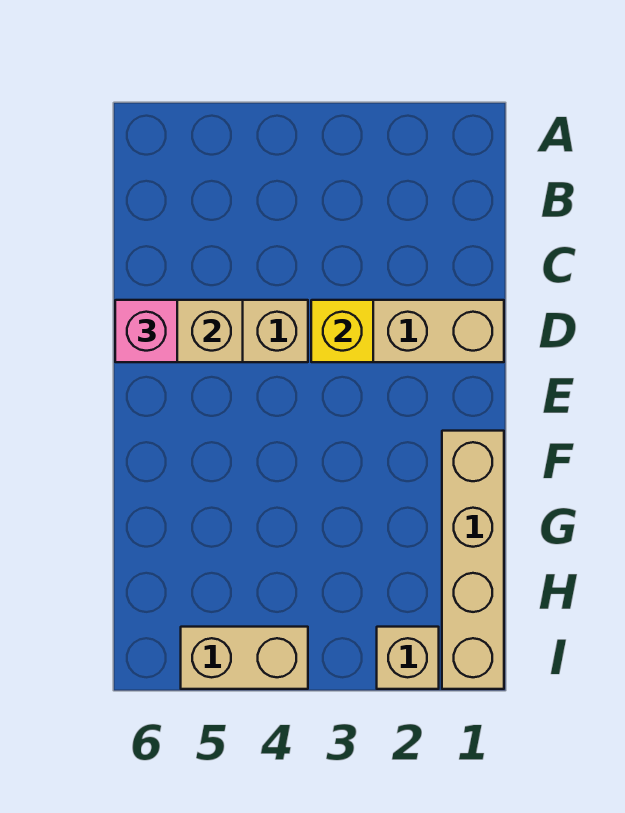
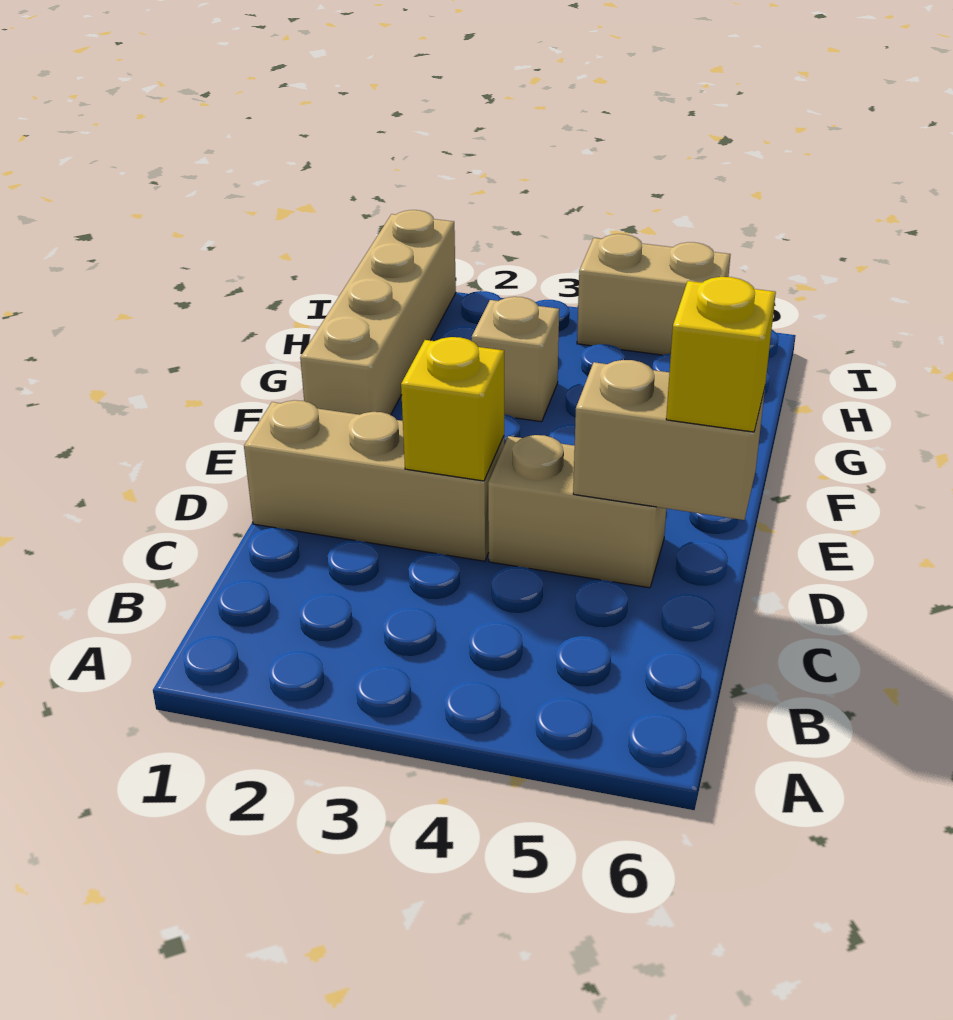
pink 1x1 brick [115,300,177,362] -> yellow 1x1 brick [666,277,776,432]
tan 1x1 brick [377,627,439,689] -> tan 1x1 brick moved to [472,297,559,422]

